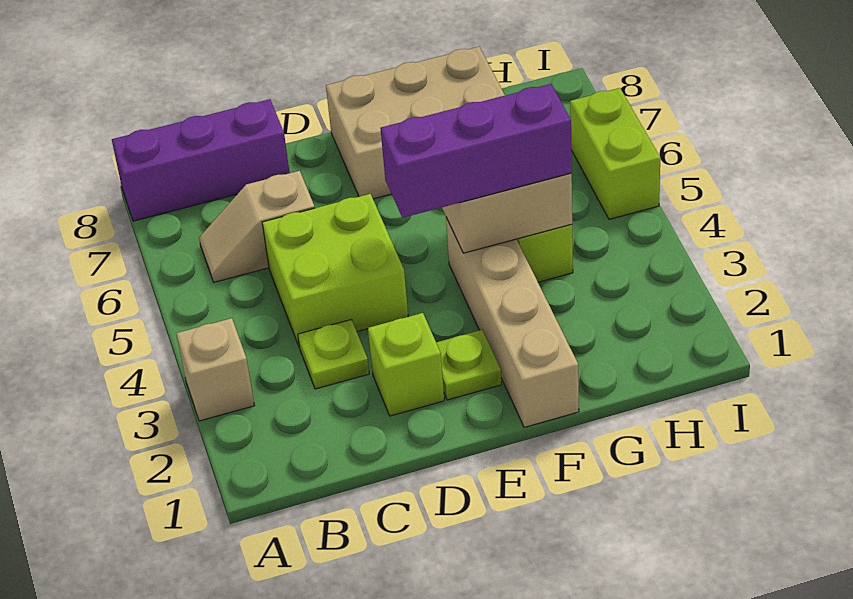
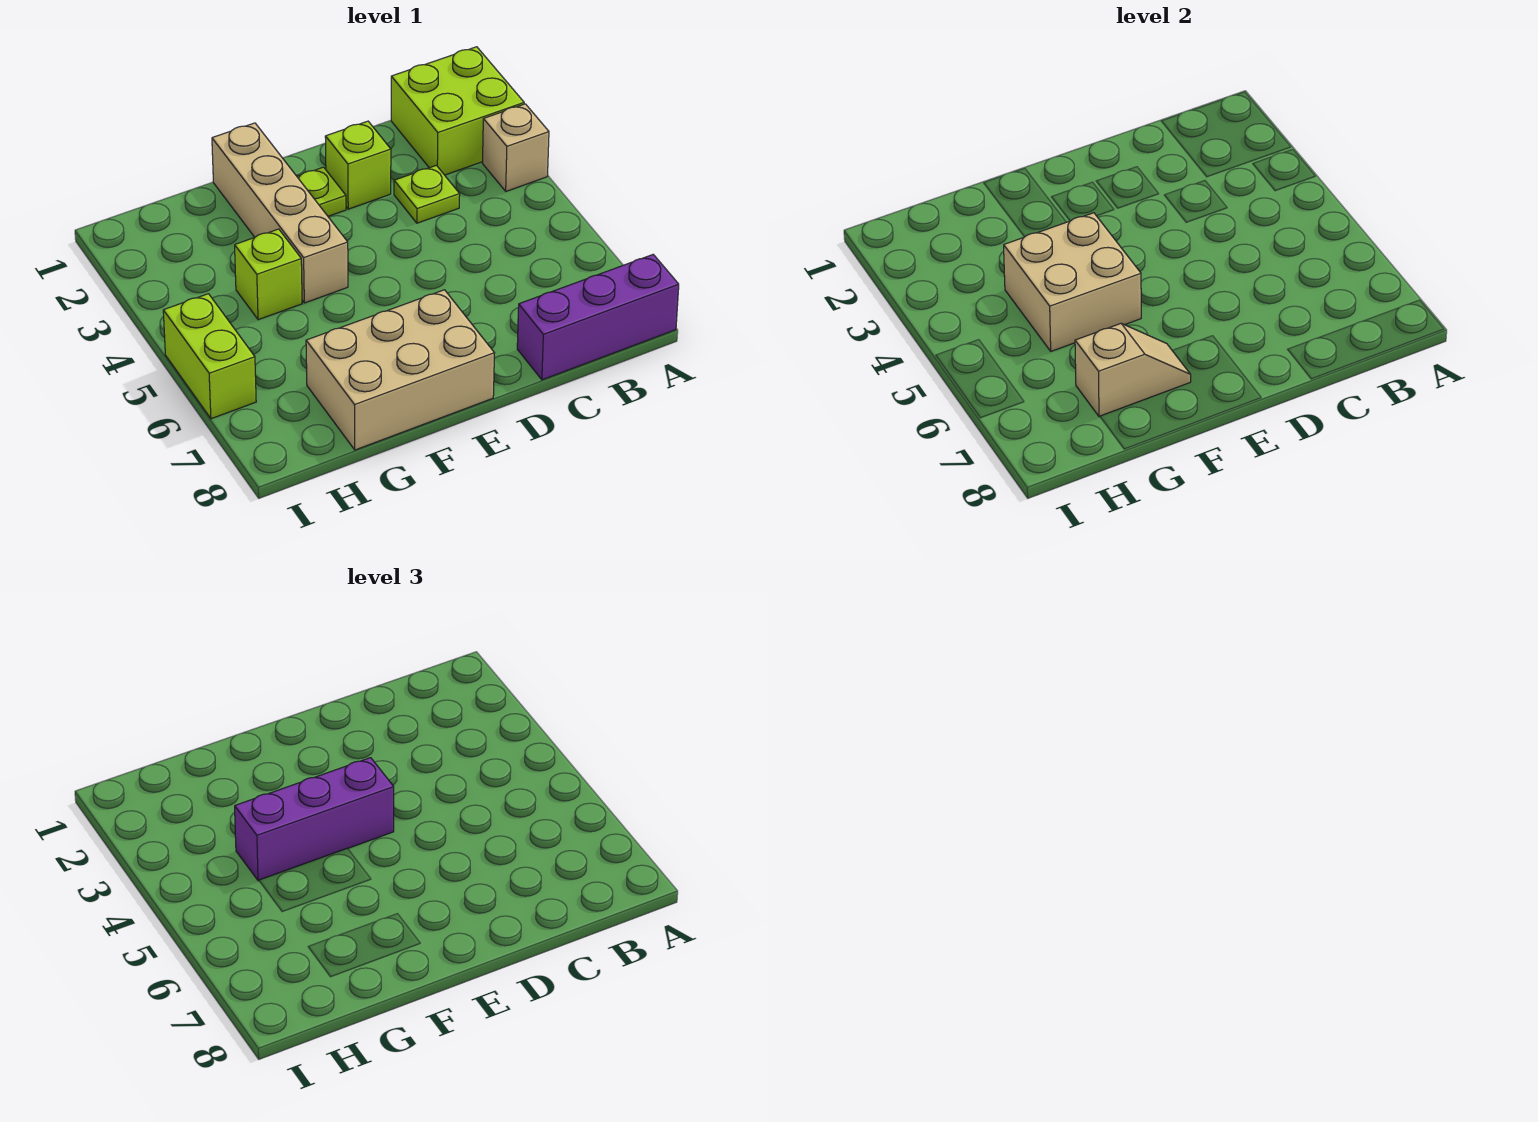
tan 1x2 slope [199,171,315,282] -> tan 1x2 slope moved to [1075,324,1191,417]
lime 2x2 brick [262,194,408,346] -> lime 2x2 brick moved to [391,47,524,175]

